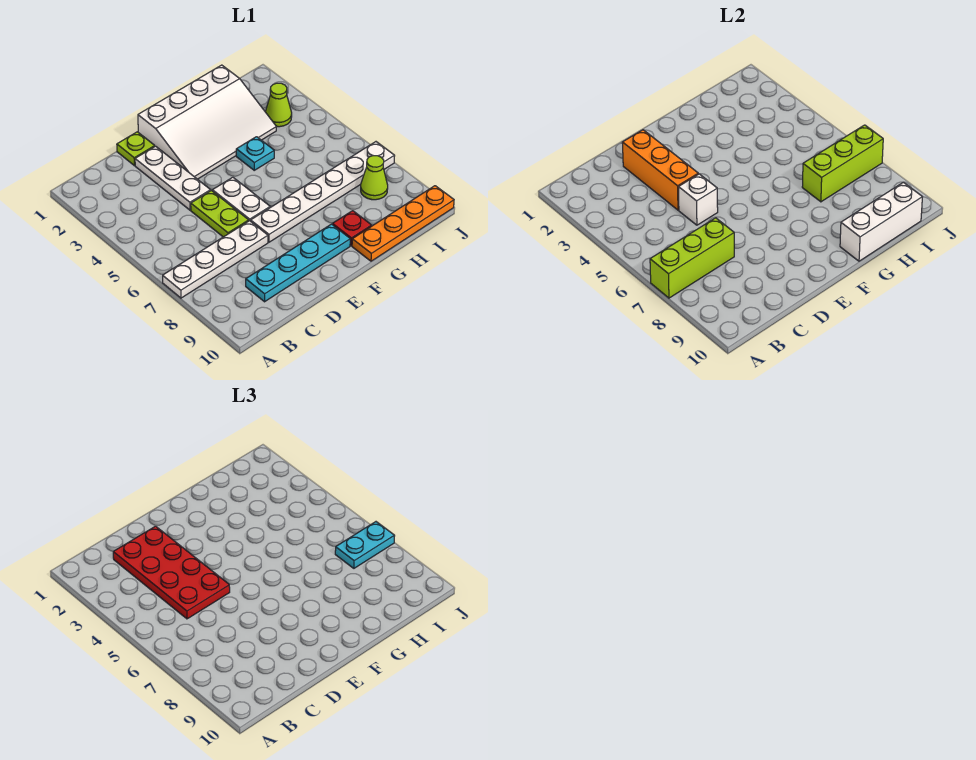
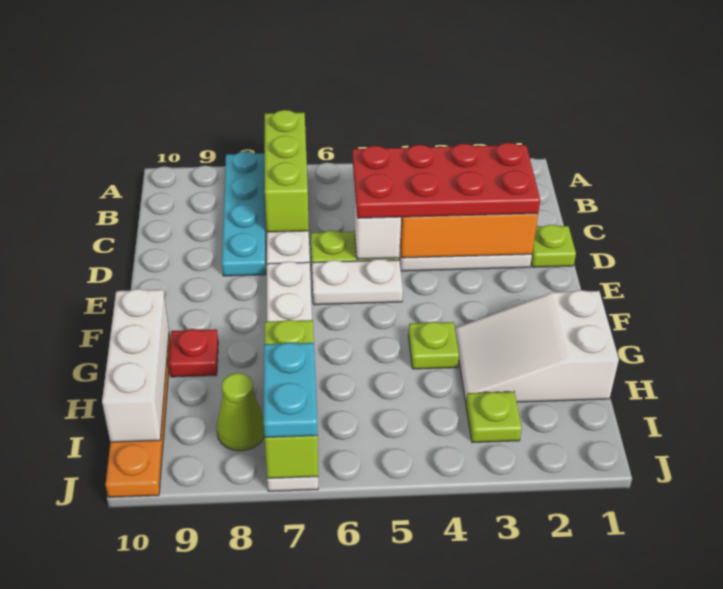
cyan 1x4 plate [246,224,350,302] -> cyan 1x4 plate moved to [222,152,266,276]
white 3x4 slope [138,65,276,179] -> white 2x3 slope [455,290,619,403]
cyan 1x1 plate [236,137,274,170] -> lime 1x1 plate [408,322,459,369]
lime 1x1 cone [265,83,292,127] -> lime 1x1 plate [466,392,522,443]

